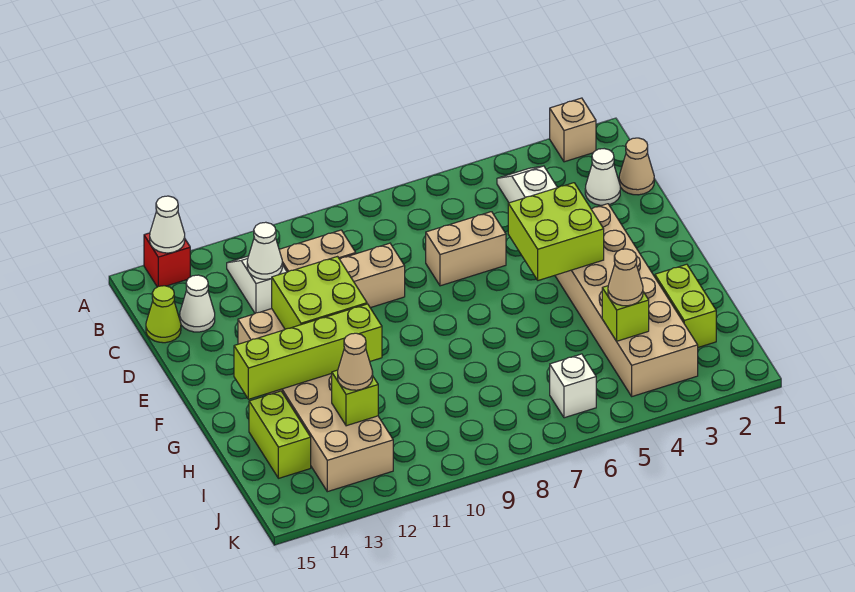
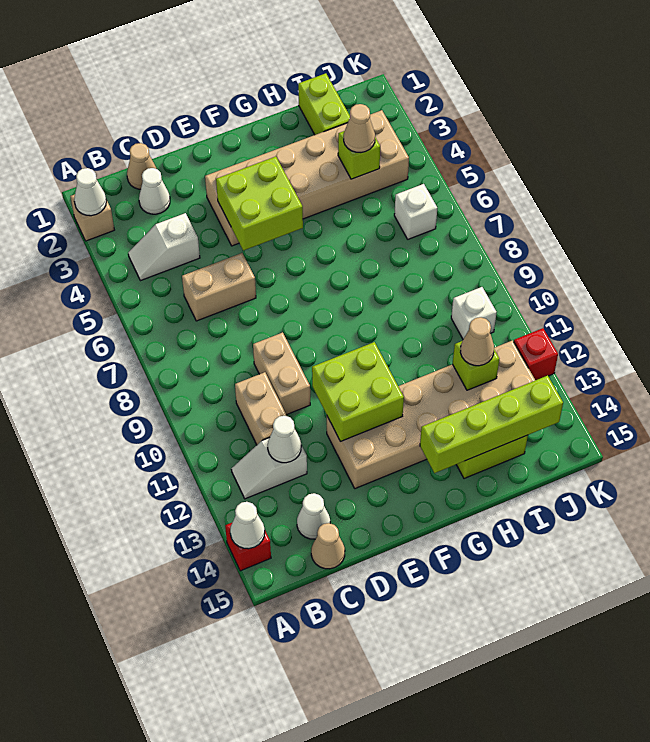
none -> white 1x1 cone [74,168,106,216]
lime 1x1 cone [146,286,181,343] -> tan 1x1 cone [311,523,345,569]
tan 1x2 brick [426,212,506,286] -> tan 1x2 brick turned to [182,253,256,321]
lime 1x4 brick [234,304,382,399] -> lime 1x4 brick turned to [420,376,563,473]
lime 1x2 brick [655,264,716,347] -> lime 1x2 brick turned to [298,73,350,135]
none -> white 1x1 brick [451,287,497,339]
none -> red 1x1 brick [514,328,558,380]

